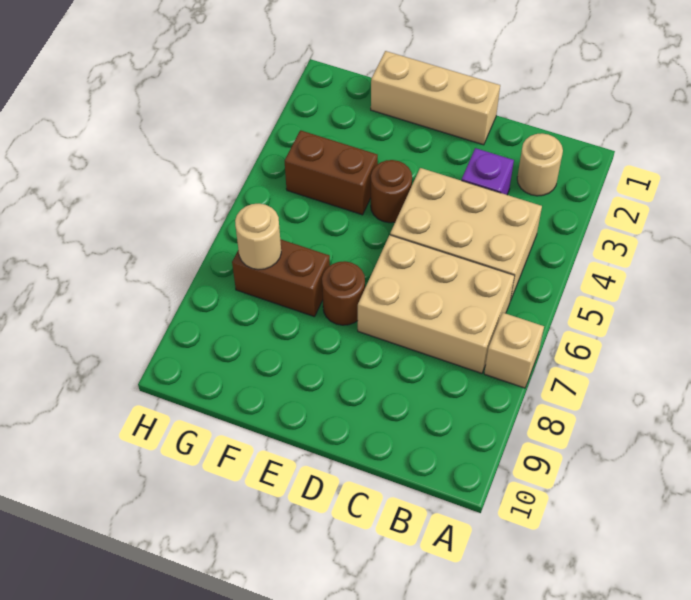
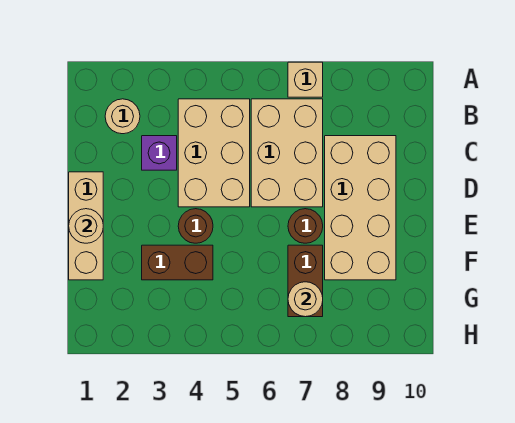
none -> tan 2x4 brick [325,136,396,280]
none -> tan 1x1 round brick [69,209,103,243]
brown 1x2 brick [285,130,378,215] -> brown 1x2 brick turned to [142,245,213,280]

